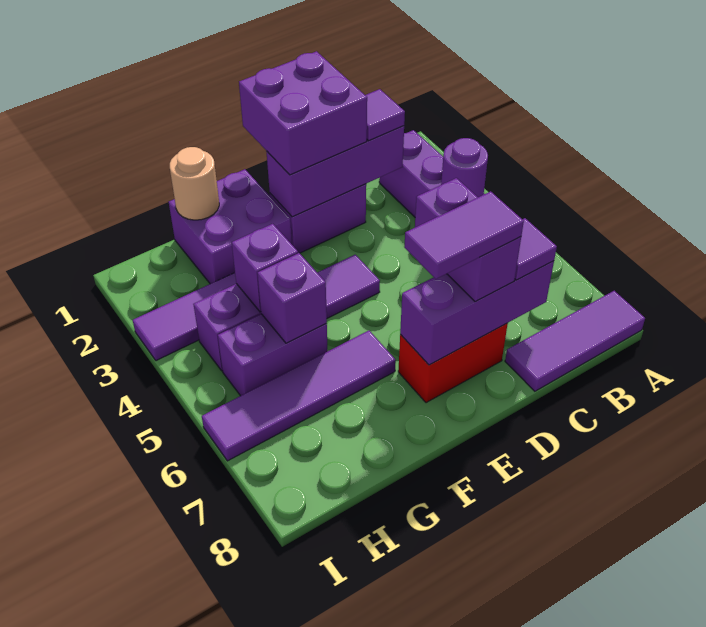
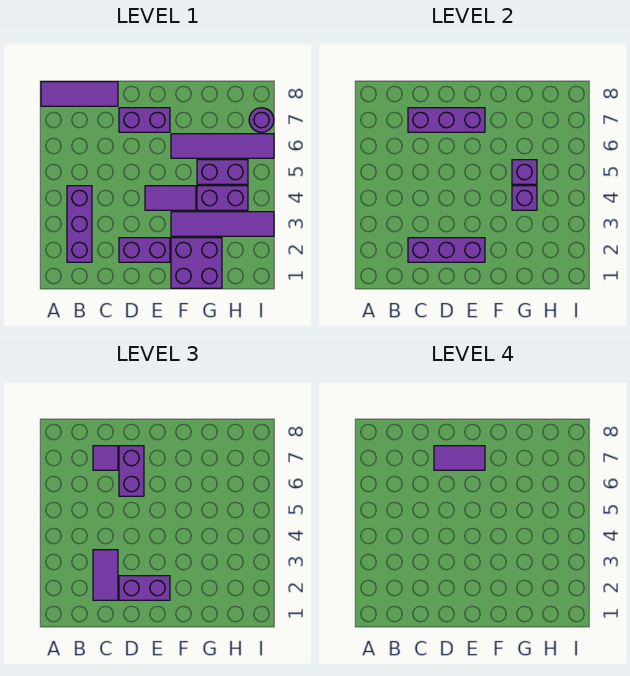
purple 1x1 round brick [441,138,488,197] -> purple 1x1 round brick moved to [249,108,274,132]
purple 1x1 tile [365,89,405,141] -> purple 1x2 tile [93,550,118,600]
purple 2x2 brick [239,51,367,175] -> purple 1x2 brick [119,576,170,600]
red 1x2 brick [398,323,508,403] -> purple 1x2 brick [119,108,170,132]
tan 1x1 round brick [170,147,219,220] -> none

